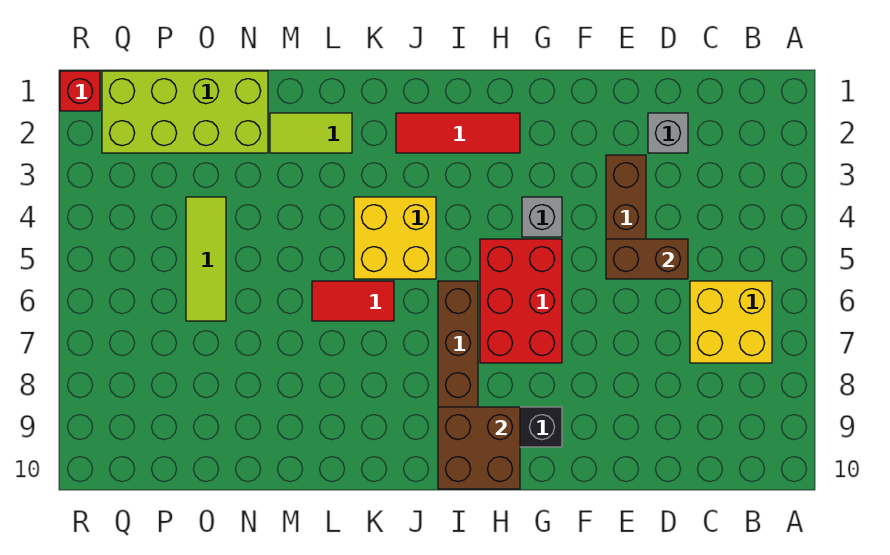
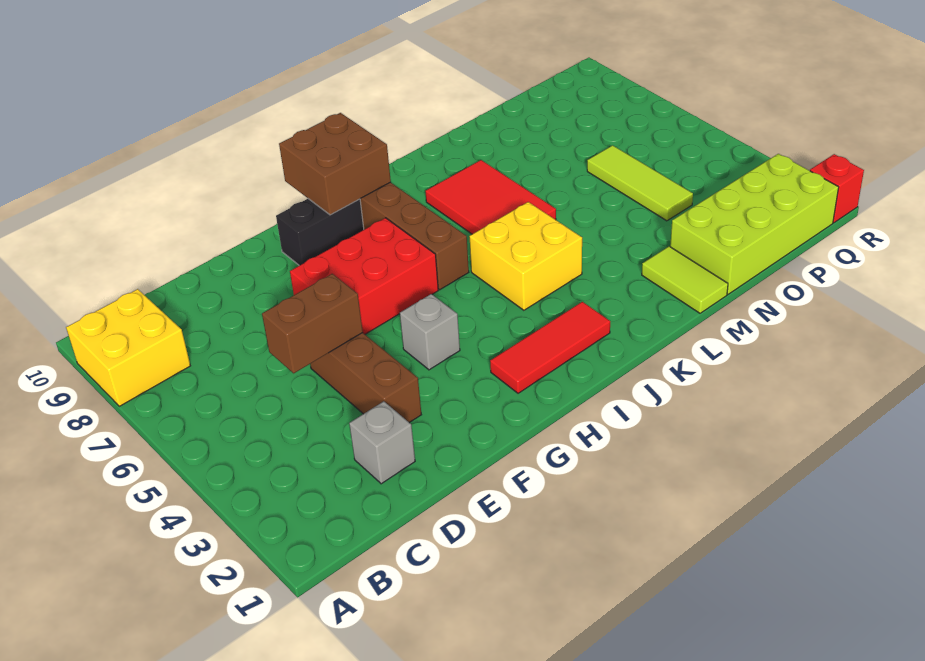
yellow 2x2 brick [690,281,772,363] -> yellow 2x2 brick moved to [66,289,190,406]
red 2x3 brick [480,239,562,363] -> red 2x3 brick turned to [290,218,438,334]
red 1x2 tile [312,281,394,321] -> red 2x3 tile [425,160,556,234]
lime 1x2 tile [270,113,352,153] -> lime 1x2 tile turned to [642,246,728,313]

